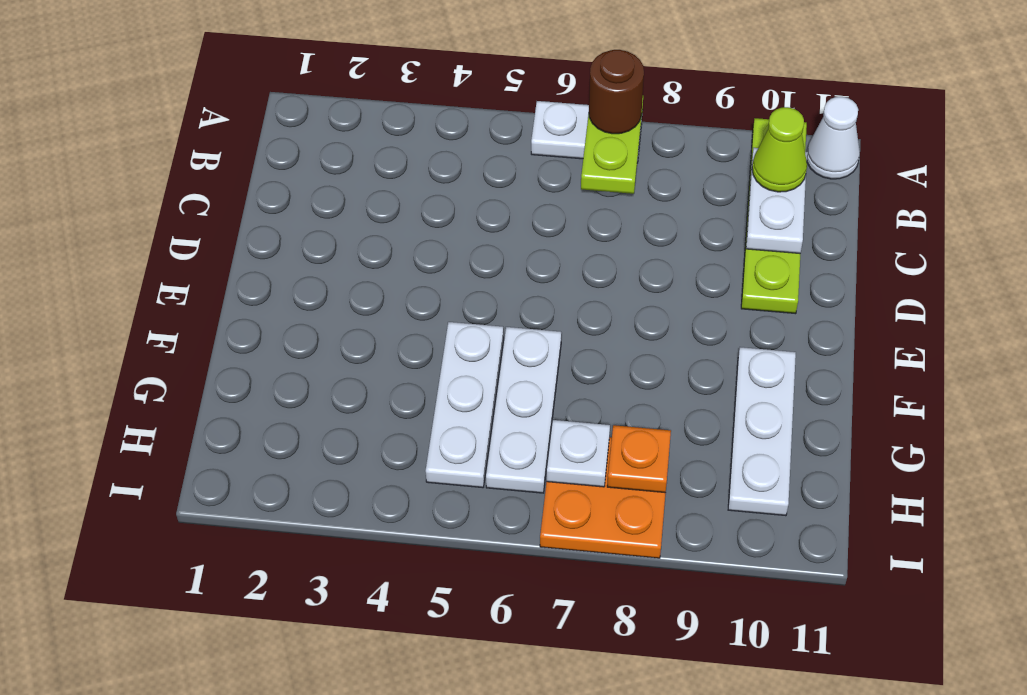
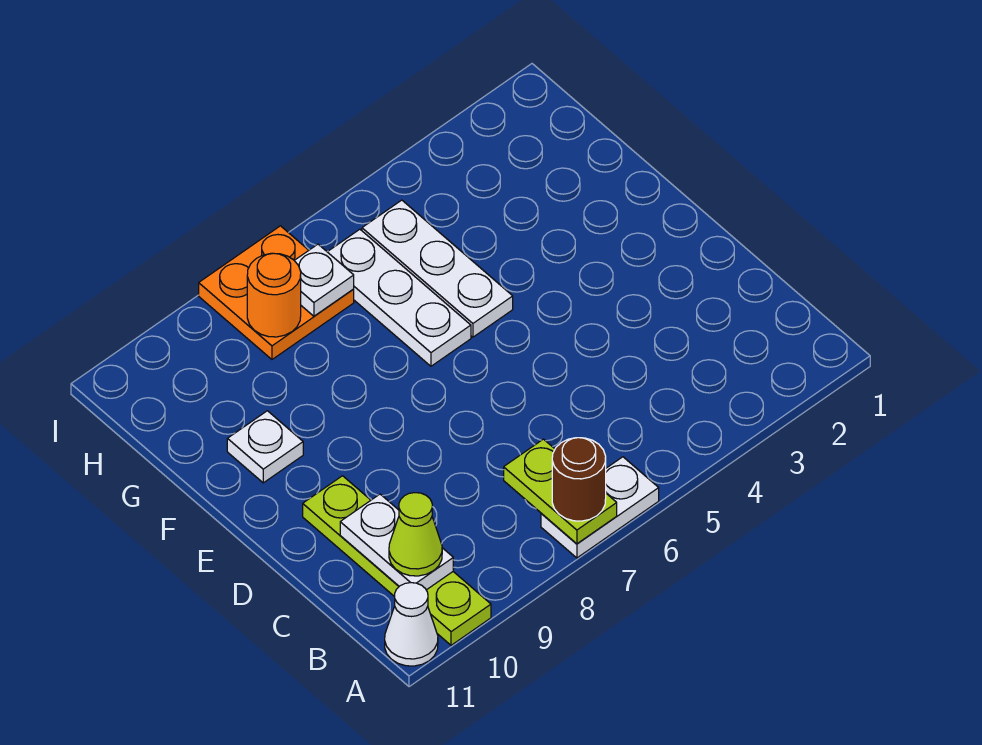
white 1x3 plate [728,347,796,516] -> white 1x1 plate [227,411,303,483]
orange 1x1 plate [607,425,671,493] -> orange 1x1 round brick [247,253,301,337]

